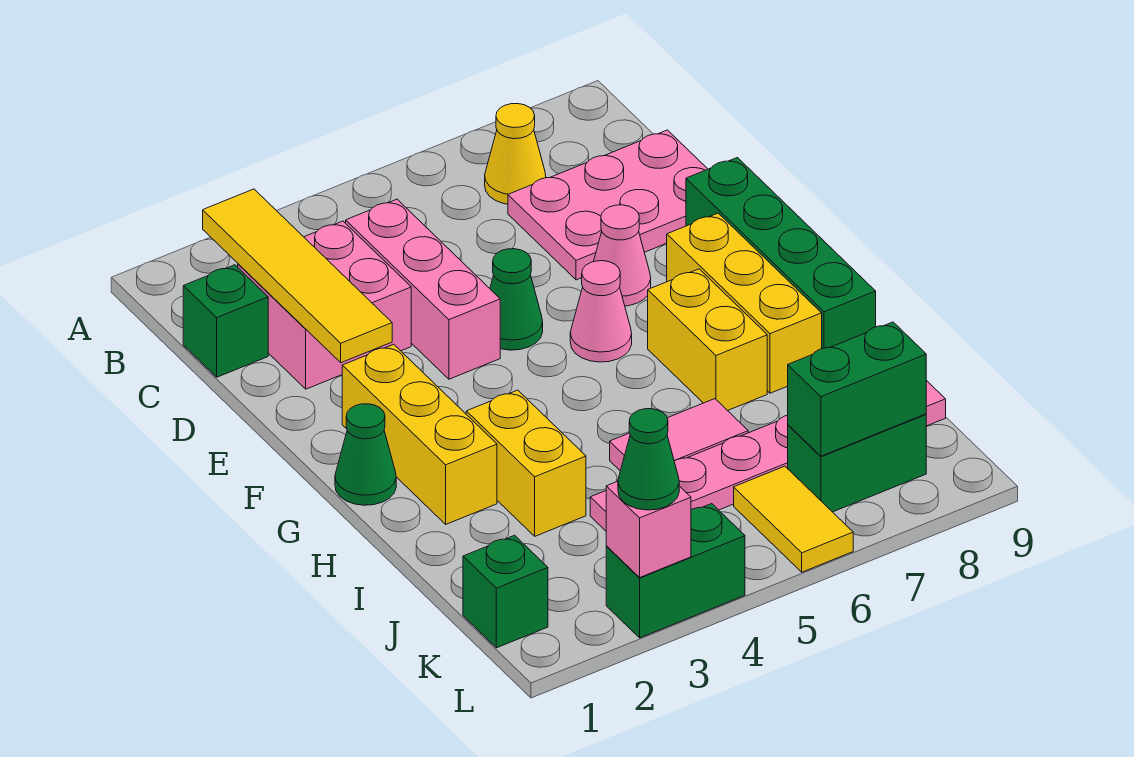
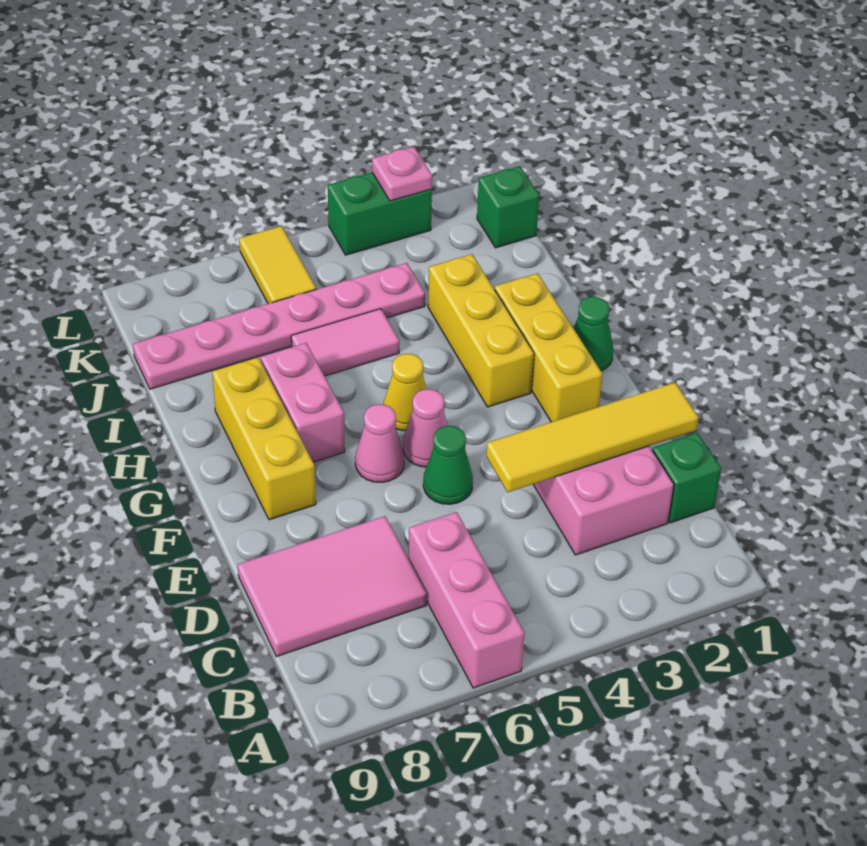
yellow 1x4 tile [203,189,392,363] -> yellow 1x4 tile turned to [486,383,699,492]
yellow 1x1 cone [485,104,546,204] -> yellow 1x1 cone moved to [383,354,427,431]
pink 1x3 brick [346,199,500,379] -> pink 1x3 brick moved to [409,512,525,688]
pink 2x3 plate [508,130,707,280] -> pink 2x3 tile [238,516,427,657]
pink 1x1 cone [594,205,651,306] -> pink 1x1 cone moved to [403,389,448,467]
green 1x4 brick [686,158,876,349] -> none
yellow 1x2 brick [648,269,767,411] -> pink 1x2 brick [261,343,345,462]
yellow 1x2 brick [466,390,586,536] -> yellow 1x3 brick [428,254,534,407]
green 1x2 brick [788,414,926,512] -> none
green 1x2 brick [788,322,926,456] -> none
pink 1x1 brick [606,481,691,577] -> pink 1x1 plate [372,147,432,201]
green 1x1 cone [618,409,679,510] -> none

